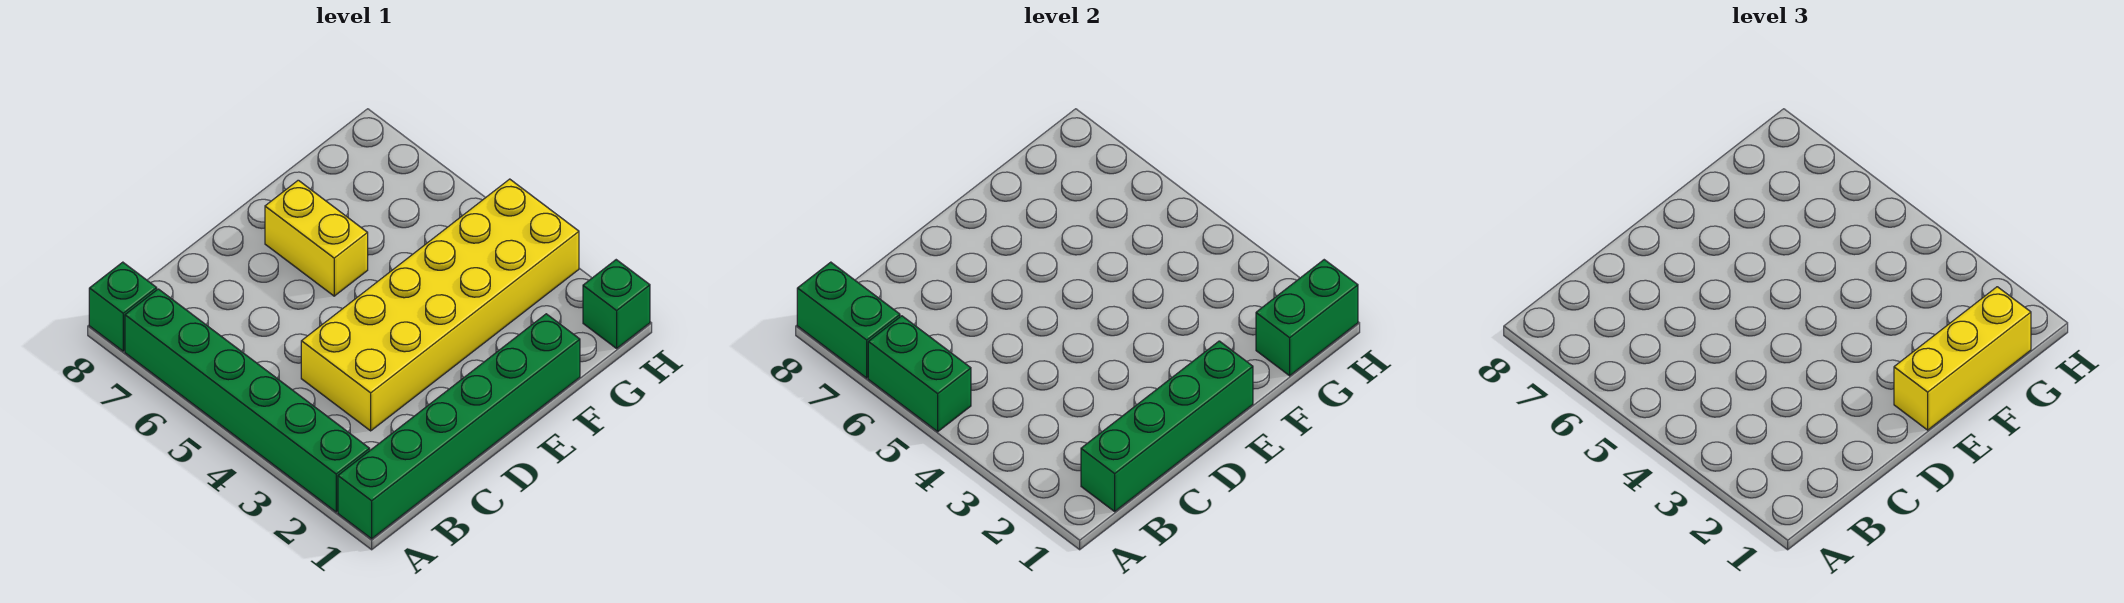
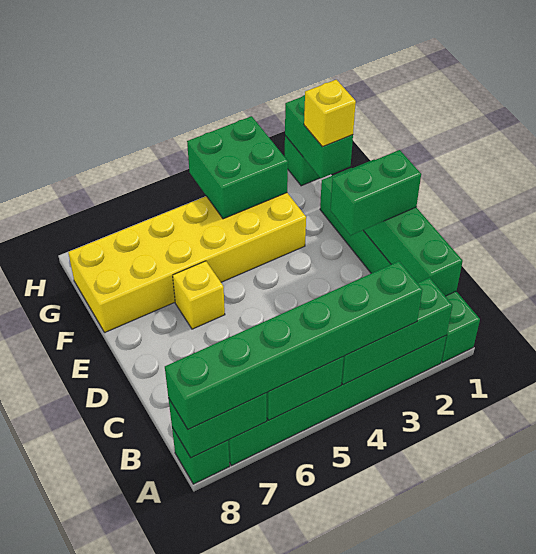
none -> green 1x3 brick [341,278,453,385]
none -> green 1x6 brick [165,261,422,429]
yellow 2x6 brick [301,179,579,431] -> yellow 2x6 brick turned to [68,193,306,332]
none -> green 1x2 brick [330,150,421,235]
yellow 1x3 brick [1894,287,2031,430] -> yellow 1x1 brick [304,80,356,147]
yellow 1x2 brick [265,180,368,296] -> yellow 1x1 brick [173,261,225,329]
none -> green 2x2 brick [187,116,288,219]

